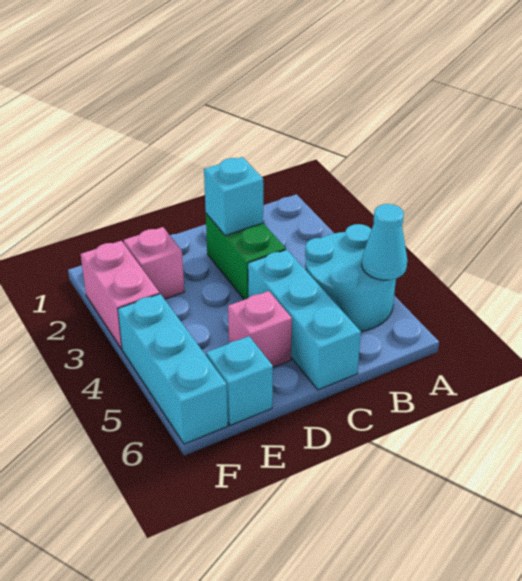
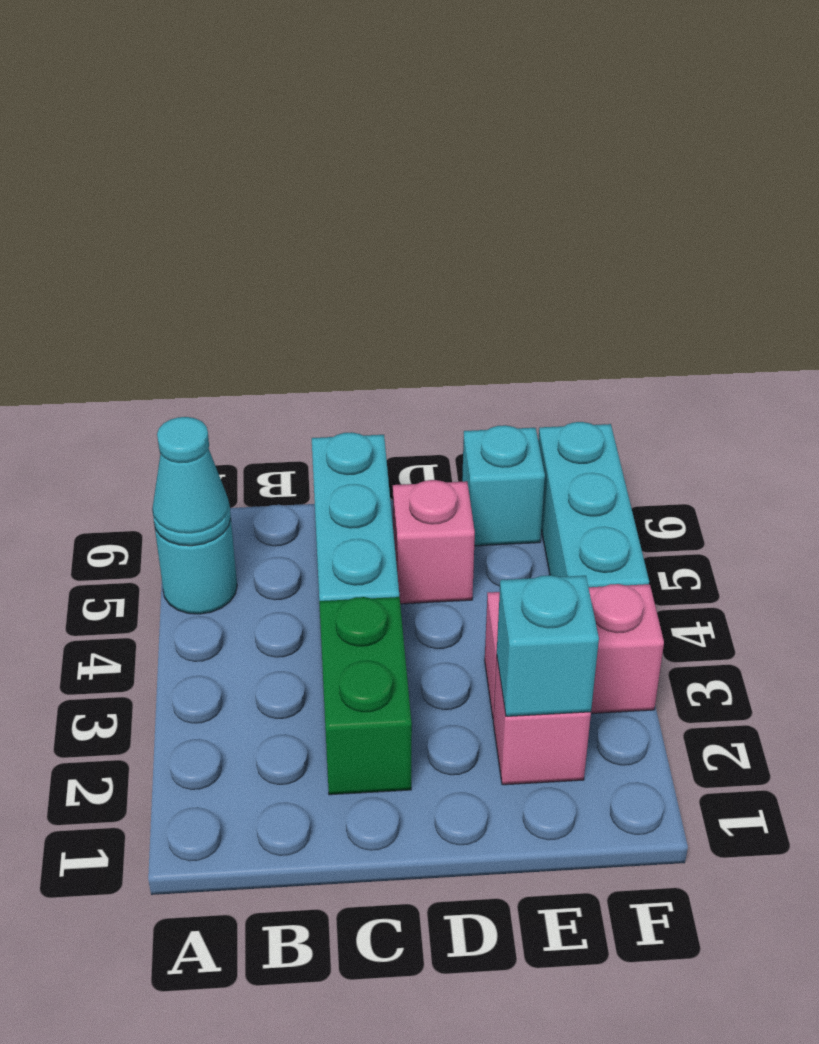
cyan 2x2 round brick [305,224,396,331] -> cyan 1x1 round brick [155,519,237,614]
cyan 1x1 brick [204,157,263,236] -> cyan 1x1 brick moved to [497,575,599,716]
pink 1x2 brick [81,241,159,349] -> pink 1x2 brick turned to [485,584,664,717]

